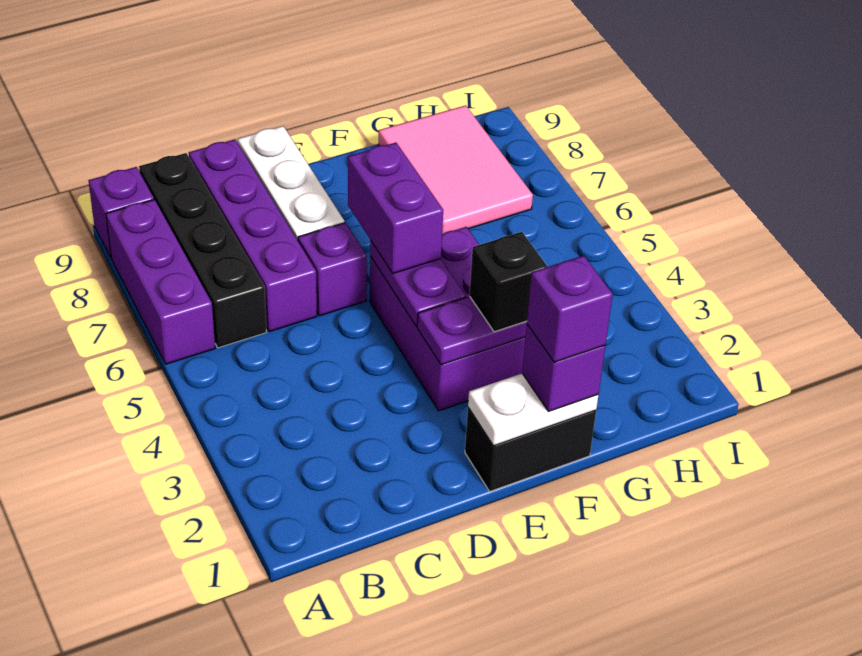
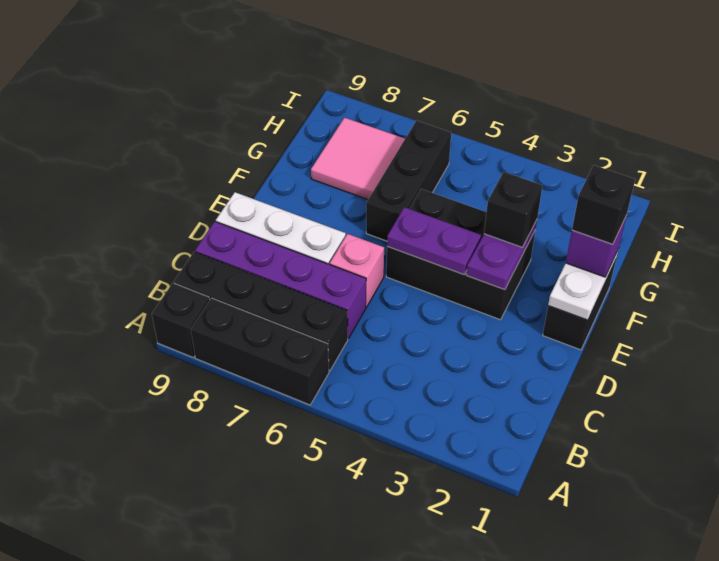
purple 1x3 brick [106,200,215,364] -> black 1x3 brick [191,298,329,405]
purple 1x1 brick [88,167,154,257] -> black 1x1 brick [152,283,210,358]
purple 1x1 brick [298,223,367,316] -> pink 1x1 brick [330,234,384,307]
purple 2x3 brick [370,227,525,411] -> black 2x3 brick [386,189,535,320]
purple 1x2 brick [348,143,443,273] -> none
purple 1x1 brick [527,256,613,362] -> black 1x1 brick [572,165,635,244]
none -> black 1x3 brick [366,121,451,241]
pink 2x3 tile [379,105,533,234] -> pink 2x2 tile [311,118,405,200]

